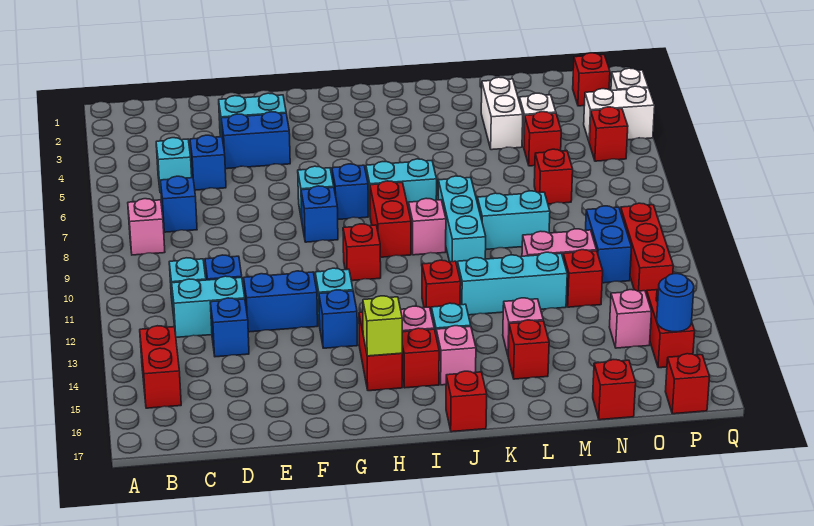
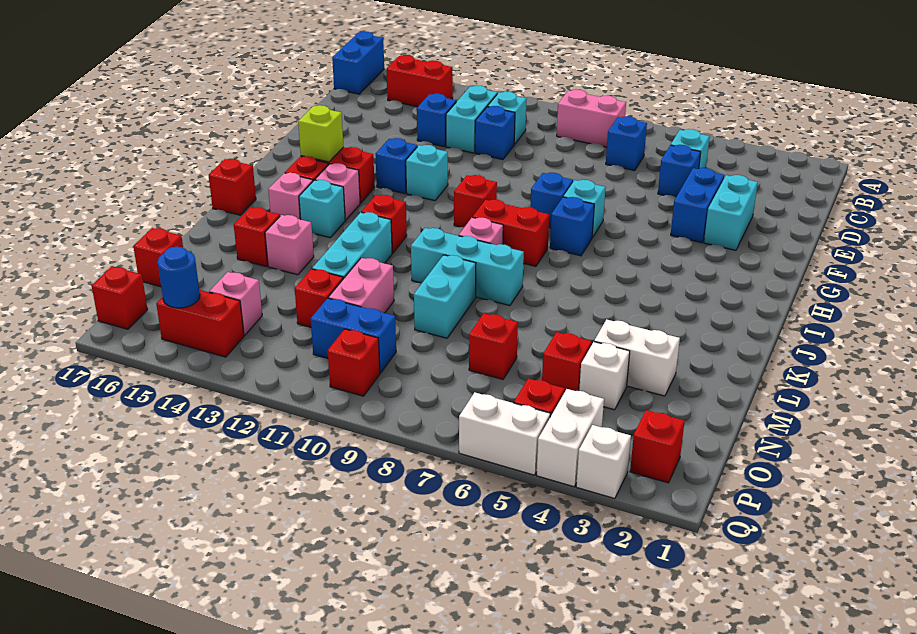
pink 1x1 brick [128,199,165,255] -> pink 1x2 brick [557,90,626,147]
blue 1x2 brick [244,271,318,332] -> blue 1x2 brick moved to [332,31,384,94]
cyan 1x2 brick [366,159,437,214] -> none
red 1x3 brick [621,203,673,295] -> red 1x1 brick [328,329,380,396]
none -> white 1x2 brick [459,392,550,475]

